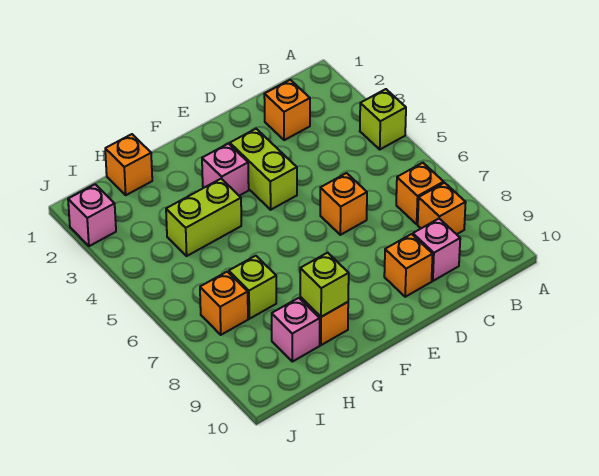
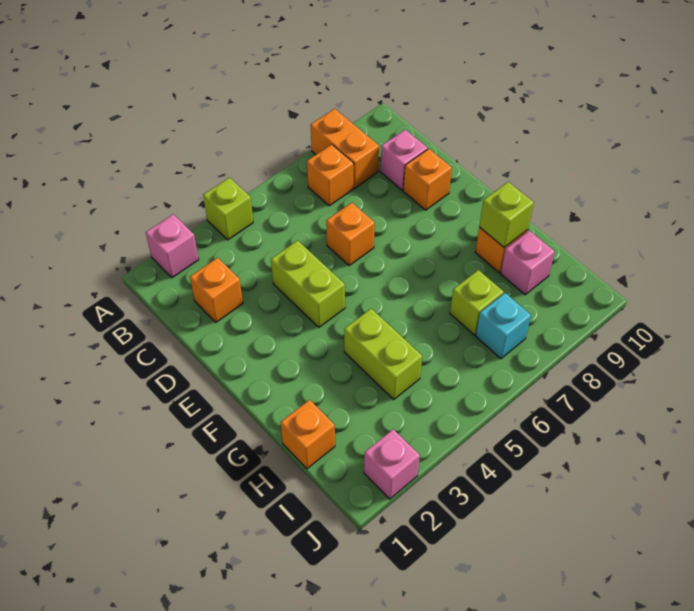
orange 1x1 brick [418,183,466,234] -> orange 1x2 brick [311,109,379,188]
lime 1x2 brick [230,129,297,210] -> lime 1x2 brick turned to [271,240,345,327]
pink 1x1 brick [202,144,249,196] -> pink 1x1 brick moved to [146,214,199,278]
orange 1x1 brick [200,272,248,335] -> cyan 1x1 brick [476,293,531,359]

